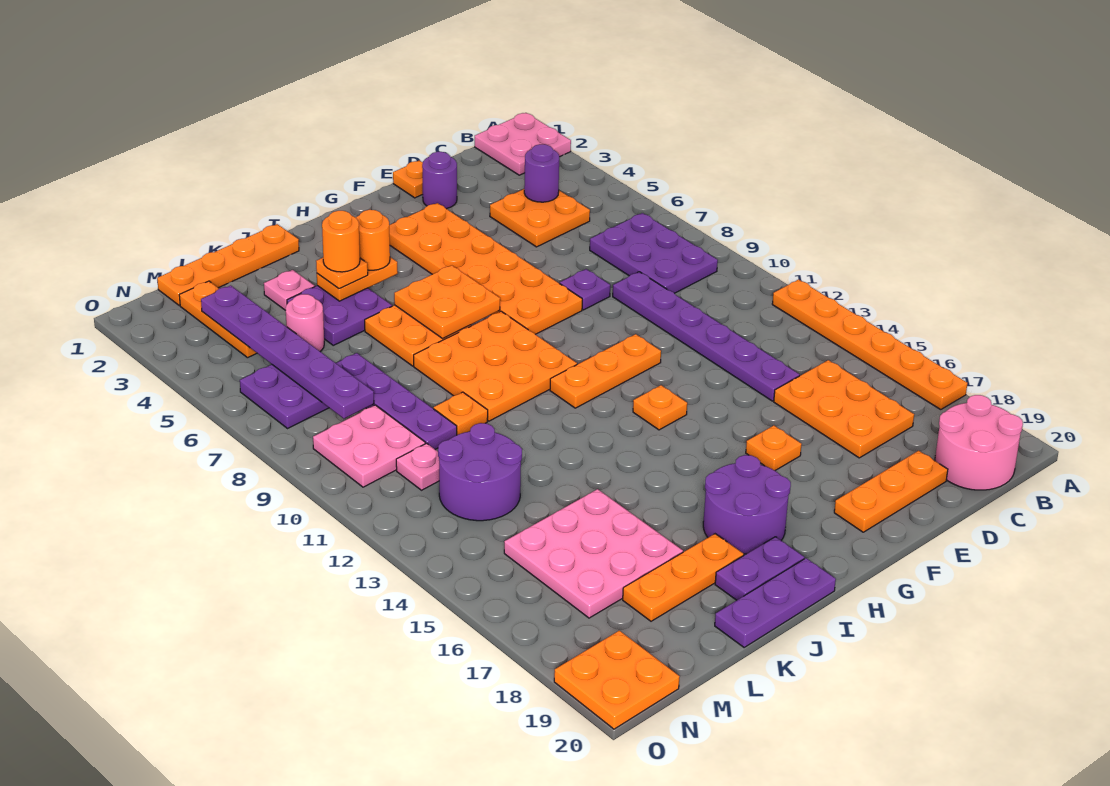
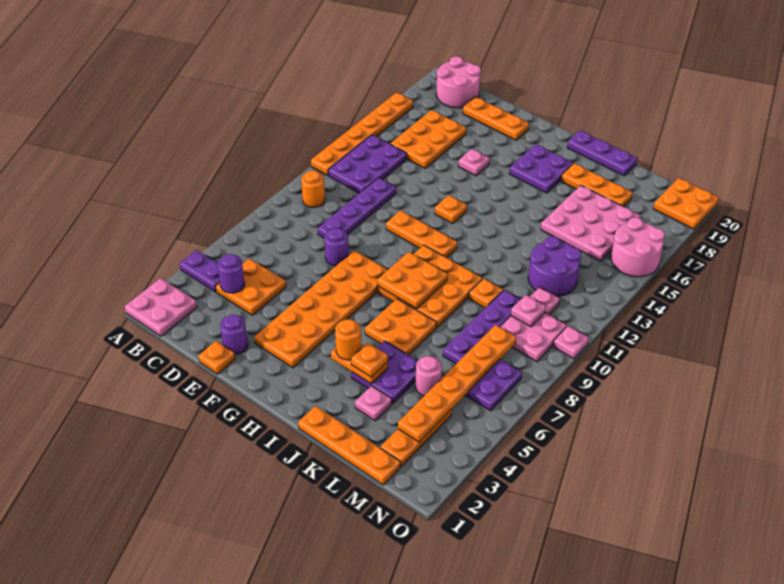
purple 2x3 plate [590,213,718,293] -> purple 2x3 plate moved to [328,135,407,193]
purple 1x6 plate [613,272,800,401] -> purple 1x4 plate [318,178,396,238]
purple 1x1 plate [560,269,610,310] -> purple 1x1 round brick [324,228,349,266]
orange 1x1 plate [746,426,802,471] -> pink 1x1 plate [458,149,489,176]
orange 2x2 plate [394,265,500,339] -> orange 2x2 plate moved to [378,252,447,309]
purple 2x2 round brick [703,455,791,554] -> purple 2x2 plate [509,144,573,193]
purple 1x2 plate [715,537,805,600] -> purple 1x2 plate moved to [180,250,220,292]
orange 1x1 round brick [322,211,360,272] -> orange 1x1 round brick moved to [301,170,325,207]
purple 1x6 plate [201,285,374,419] -> orange 1x6 plate [398,325,516,442]
none -> pink 1x1 plate [511,295,546,327]
none -> pink 2x2 round brick [611,217,665,277]
none -> pink 1x1 plate [553,326,589,359]

